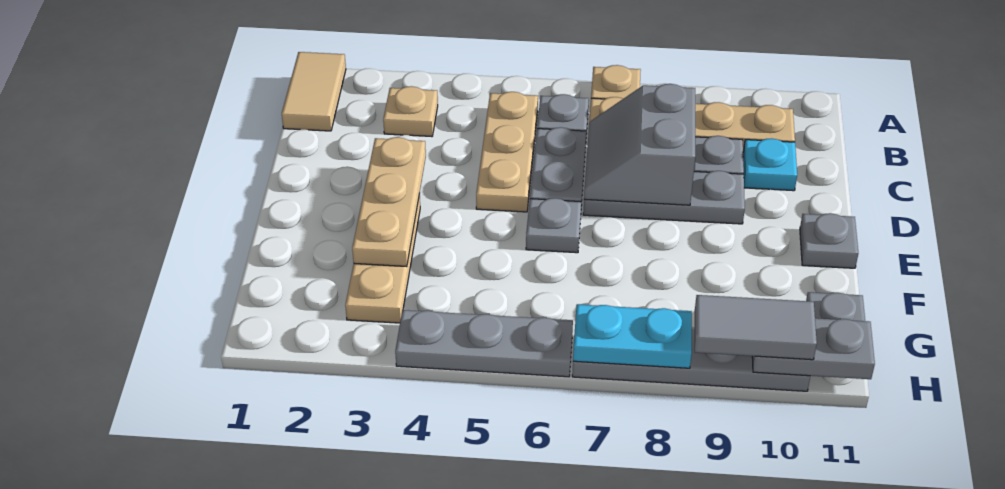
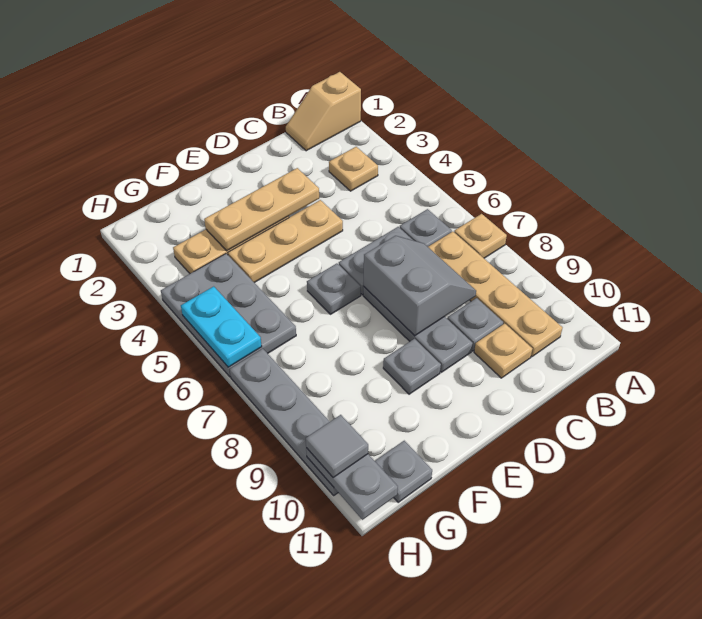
tan 1x2 tile [282,52,346,131] -> tan 1x2 slope [286,72,361,151]
tan 1x3 plate [476,92,538,212] -> tan 1x3 plate moved to [228,200,343,283]
grey 2x2 slope [584,84,695,205] -> grey 2x2 slope turned to [364,236,476,336]
cyan 1x1 plate [743,138,797,191] -> tan 1x1 plate [474,324,532,378]
grey 1x1 plate [800,213,858,268] -> grey 1x1 plate moved to [383,339,441,394]
grey 1x3 plate [395,310,573,377] -> grey 2x3 plate [161,254,296,377]
cyan 1x2 plate [573,304,692,368] -> cyan 1x2 plate moved to [181,286,262,367]
grey 1x2 tile [695,295,817,360] -> grey 1x1 tile [306,415,368,478]

